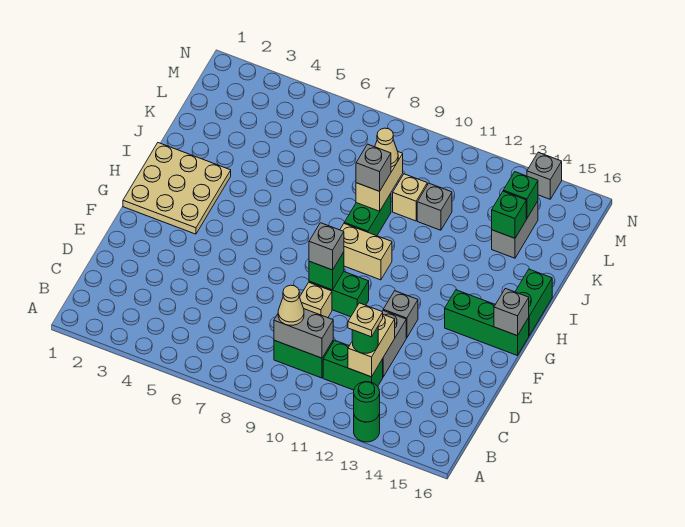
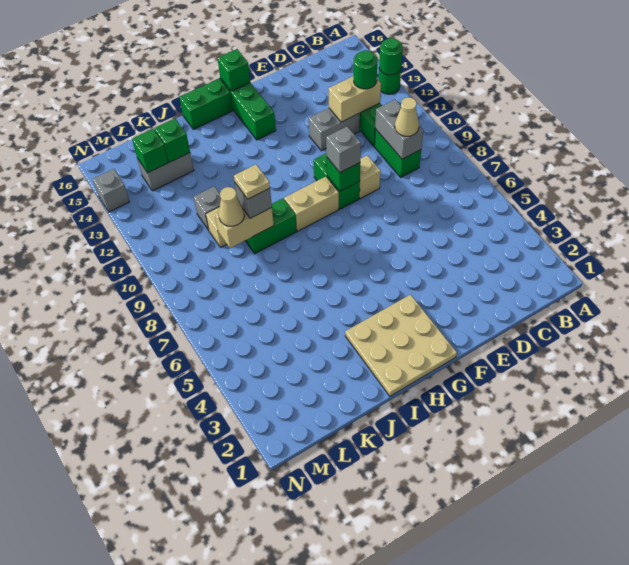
tan 1x1 plate [348,303,383,337] -> tan 1x1 plate moved to [234,165,270,199]
grey 1x1 brick [383,291,418,338] -> none
grey 1x1 brick [494,288,529,336] -> green 1x1 brick [217,49,250,91]
tan 1x2 brick [340,224,392,280] -> tan 1x2 brick turned to [284,177,339,231]

